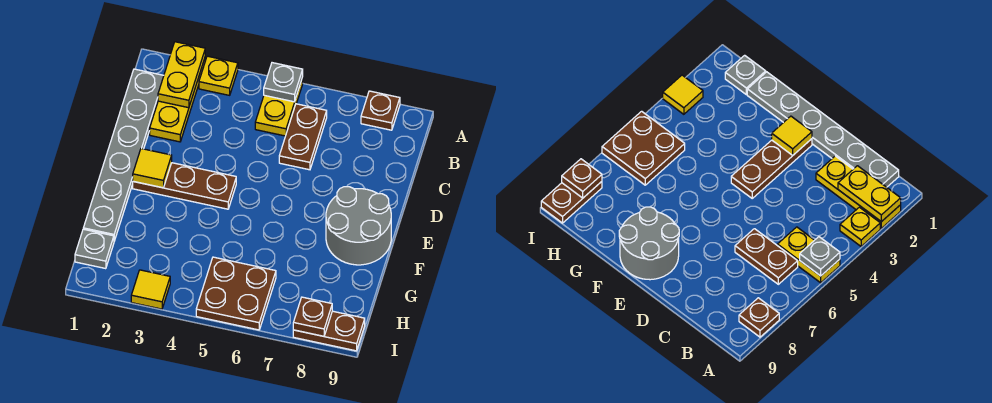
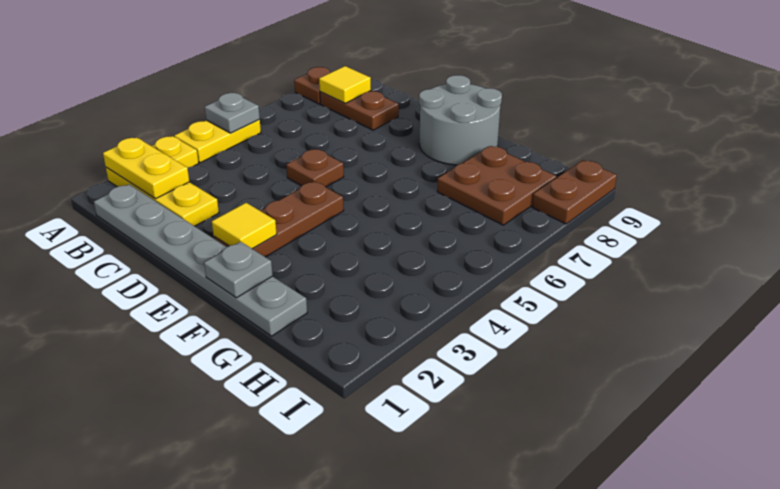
yellow 1x2 plate [255,78,303,136] -> yellow 1x2 plate turned to [174,119,261,163]
brown 1x2 plate [279,104,327,170] -> brown 1x2 plate moved to [320,91,399,130]
grey 1x1 plate [75,229,114,269] -> grey 1x1 plate moved to [204,242,273,298]
brown 2x2 plate [196,257,276,330] -> brown 2x2 plate moved to [437,146,556,225]
yellow 1x1 tile [131,270,170,309] -> yellow 1x1 tile moved to [319,66,371,103]
brown 1x1 plate [293,297,332,336] -> brown 1x1 plate moved to [286,149,344,187]

